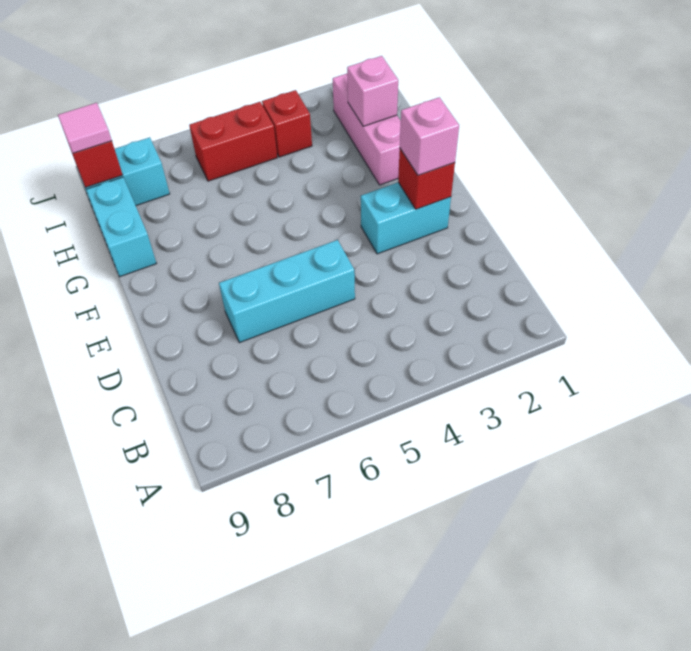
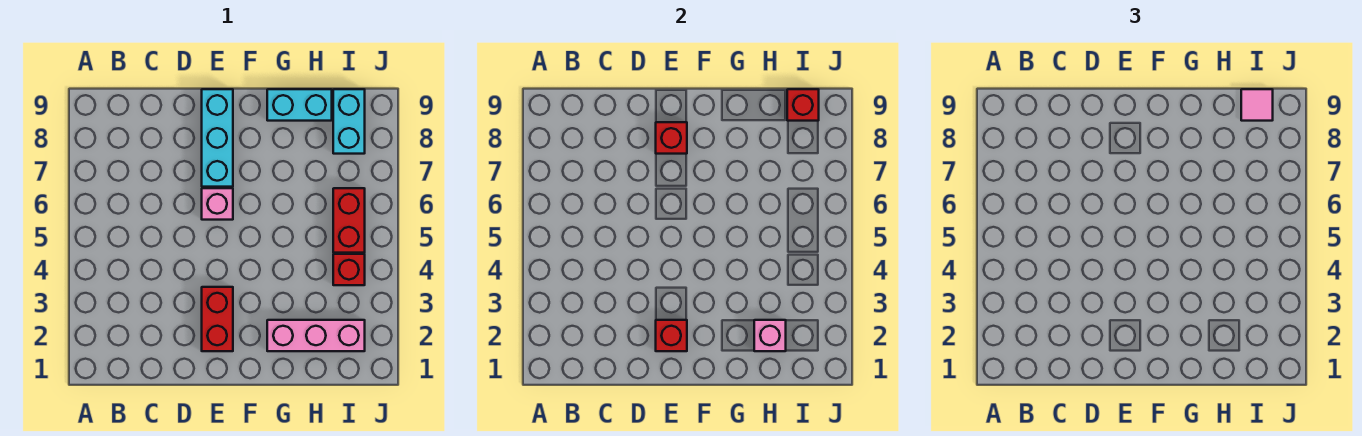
cyan 1x3 brick [219,240,355,343] -> cyan 1x3 brick moved to [202,89,233,187]
cyan 1x2 brick [361,182,451,254] -> red 1x2 brick [202,287,233,351]
pink 1x1 brick [400,97,459,175] -> pink 1x1 brick moved to [202,188,233,220]
none -> red 1x1 brick [656,122,687,154]

